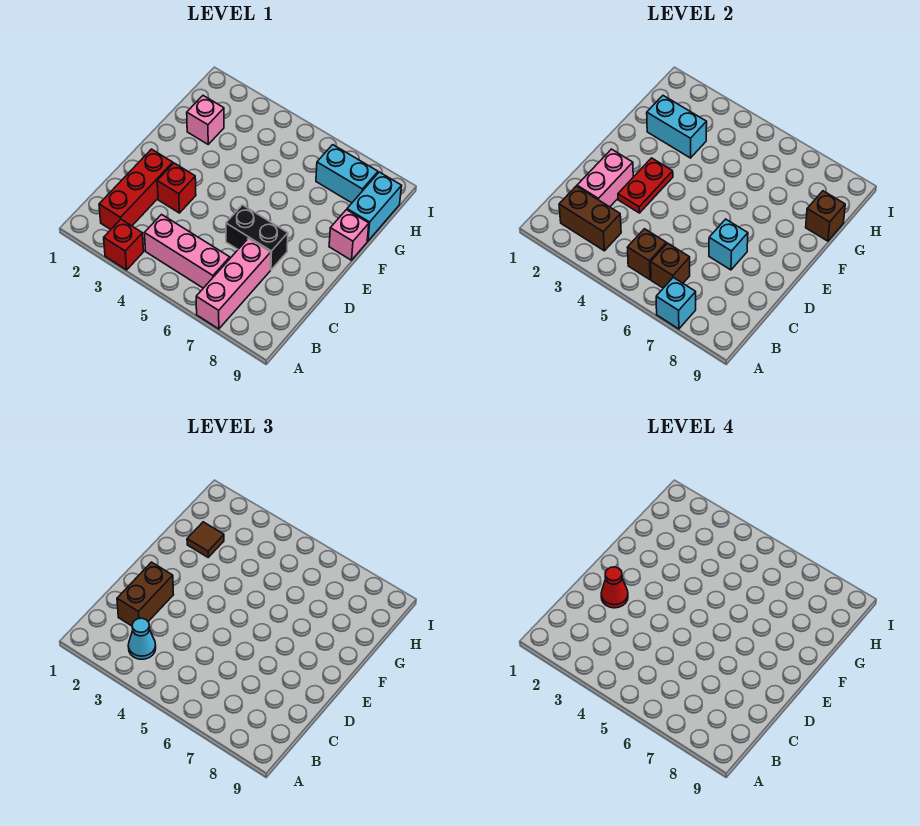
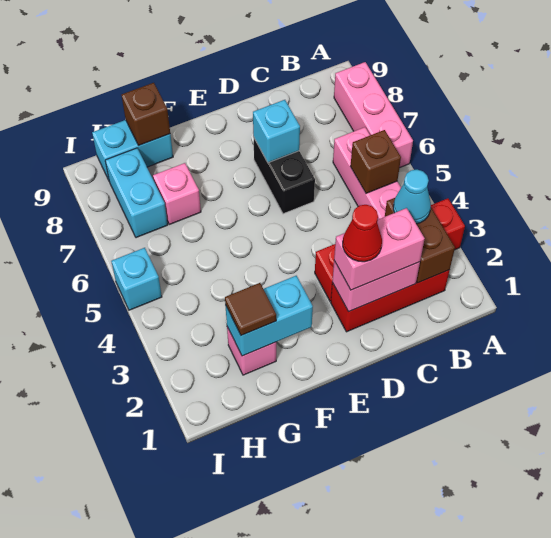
pink 1x3 brick [196,238,271,329] -> pink 1x3 brick turned to [334,62,413,167]
cyan 1x1 brick [656,277,696,329] -> cyan 1x1 brick moved to [111,248,162,310]
brown 1x1 brick [651,243,690,288] -> none
brown 1x2 brick [117,562,174,626] -> pink 1x2 brick [334,208,425,290]
red 1x2 plate [618,158,673,213] -> none
pink 1x1 brick [329,210,369,260] -> pink 1x1 brick moved to [153,163,201,224]
cyan 1x2 brick [647,96,707,158] -> cyan 1x2 brick turned to [225,276,313,356]

